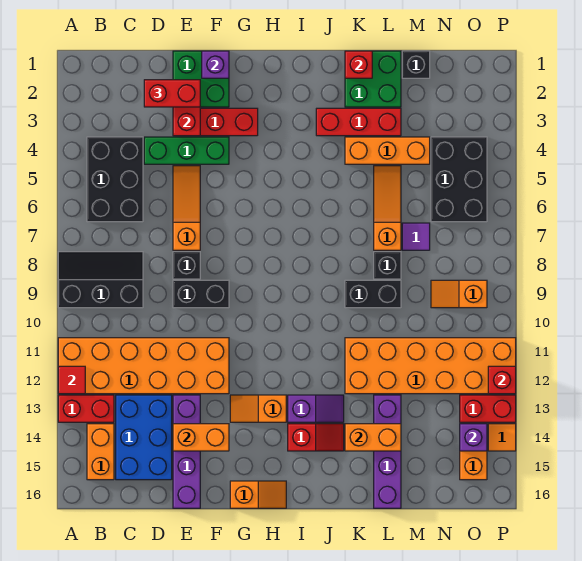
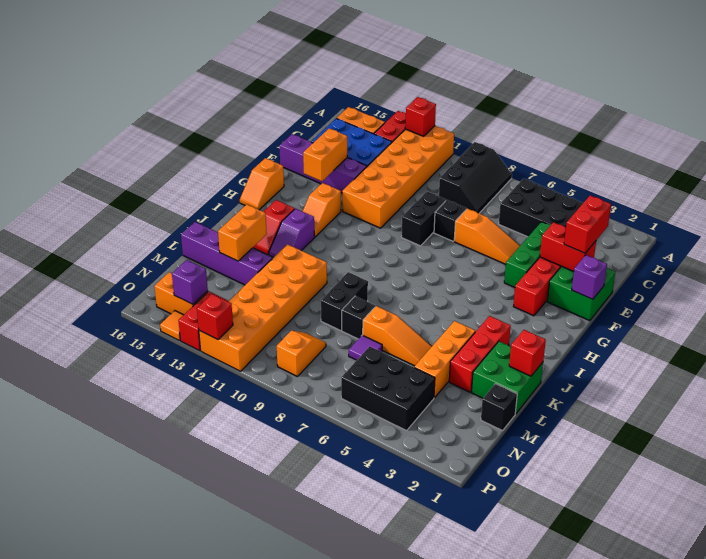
red 1x1 tile [58,366,85,394] -> red 1x1 brick [405,97,436,136]
orange 1x2 slope [230,395,286,422] -> orange 1x2 slope turned to [303,183,341,237]

